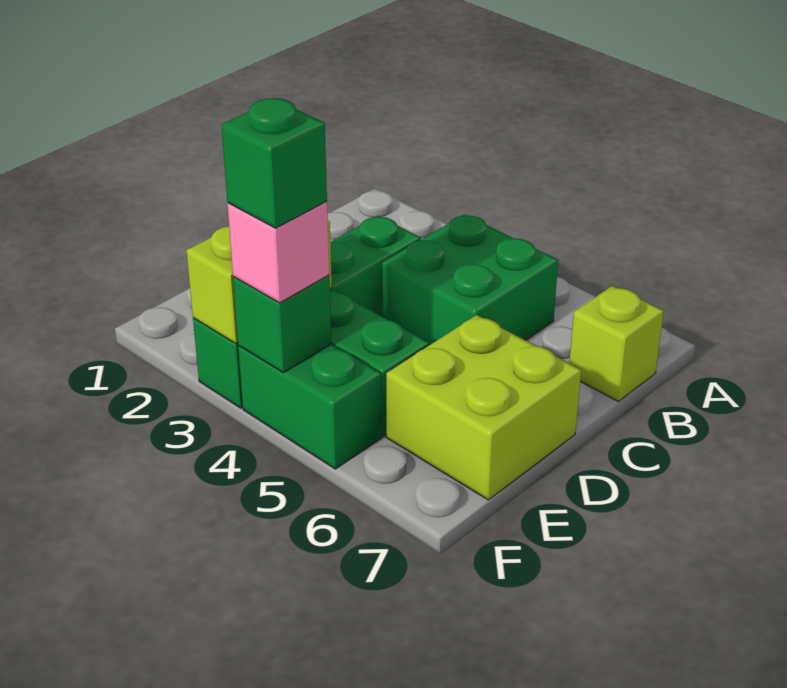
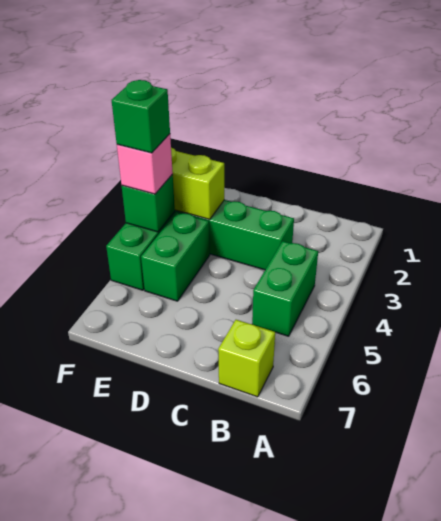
green 2x2 brick [382,215,558,345] -> green 1x2 brick [252,241,318,336]
lime 2x2 brick [386,315,581,500] -> none

